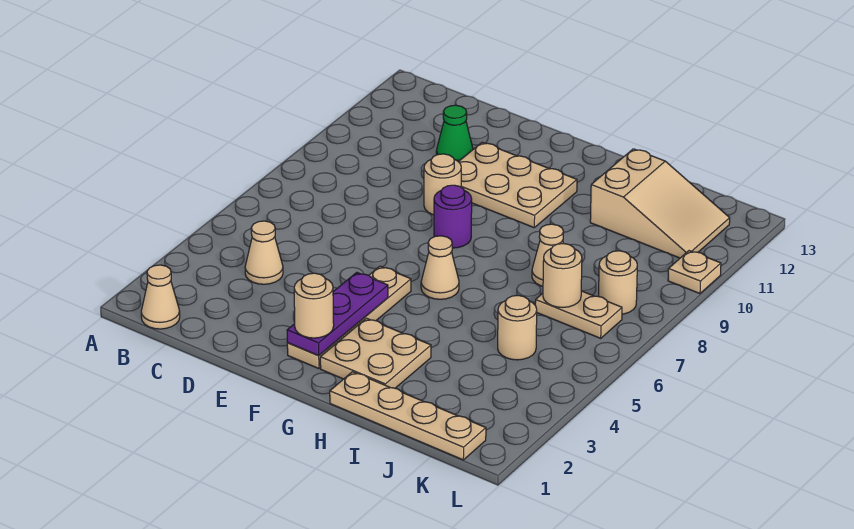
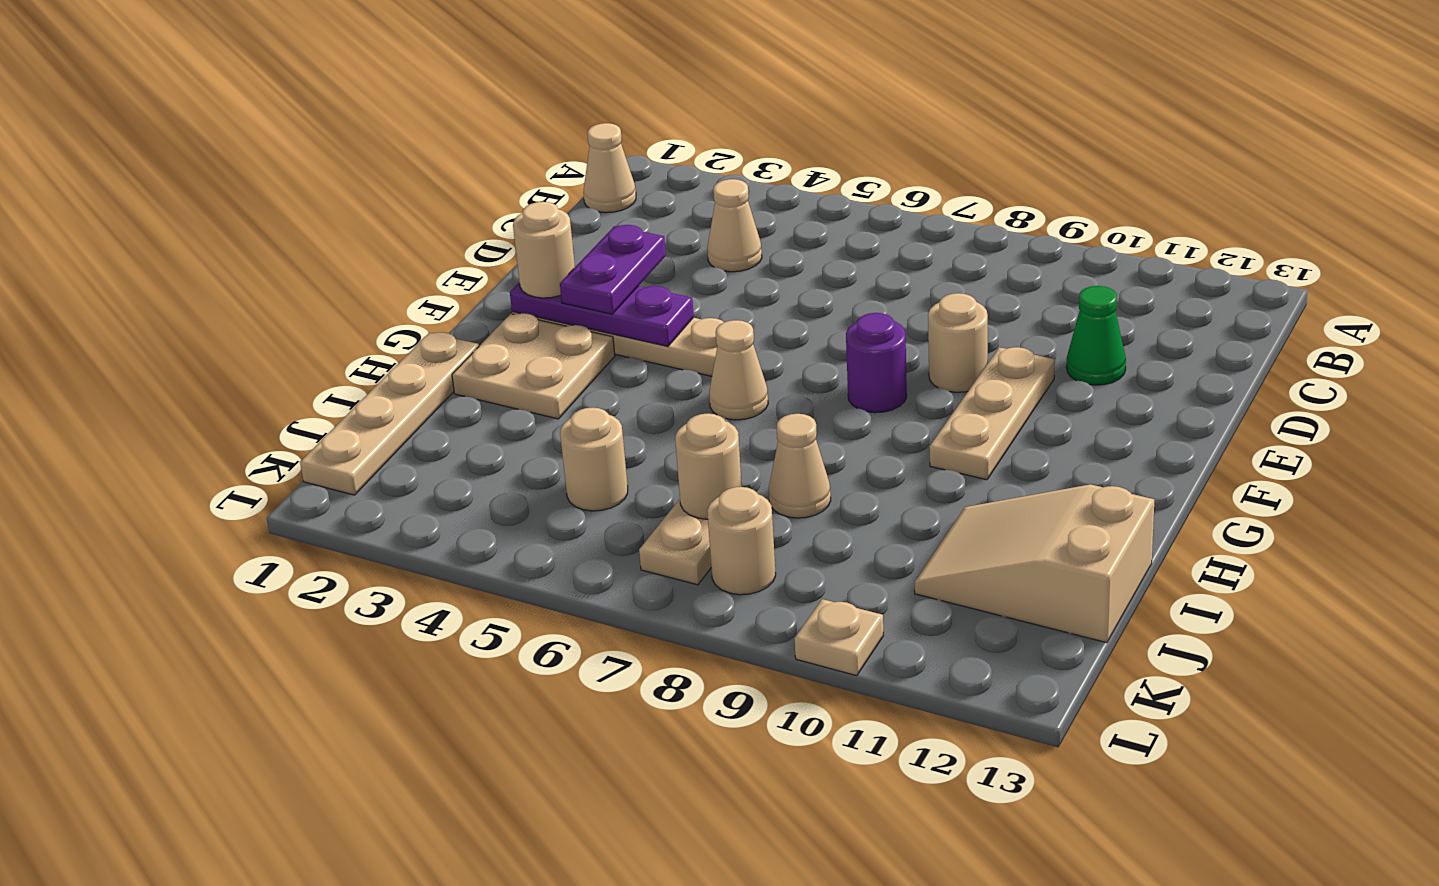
none -> purple 1x2 plate [560,225,666,314]
tan 2x3 plate [459,142,577,228] -> tan 1x3 plate [930,347,1055,480]
tan 2x3 slope [590,149,730,258] -> tan 2x3 slope turned to [915,484,1154,643]

